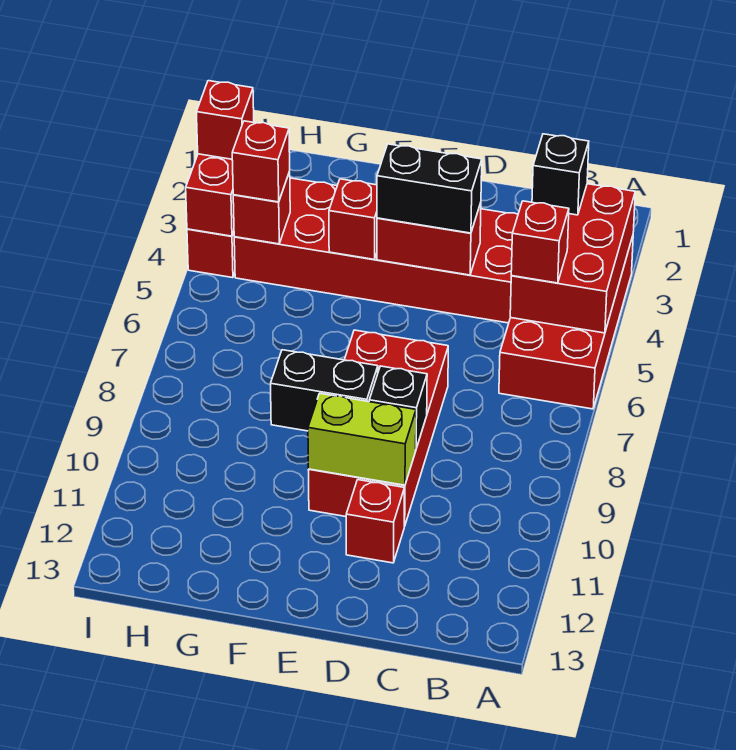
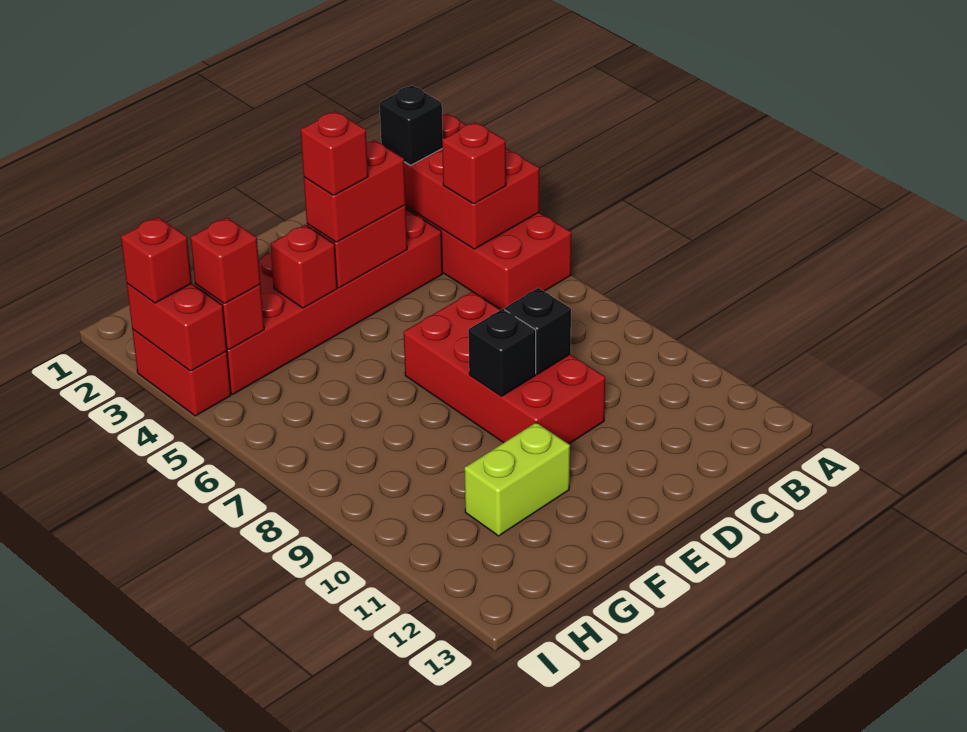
black 1x2 brick [377,144,482,233] -> red 1x2 brick [304,140,406,242]
lime 1x2 brick [308,393,416,485] -> lime 1x2 brick moved to [464,423,570,536]
red 1x1 brick [346,480,404,563] -> red 1x1 brick moved to [300,111,368,195]
black 1x2 brick [271,350,378,431] -> black 1x1 brick [468,309,536,396]

